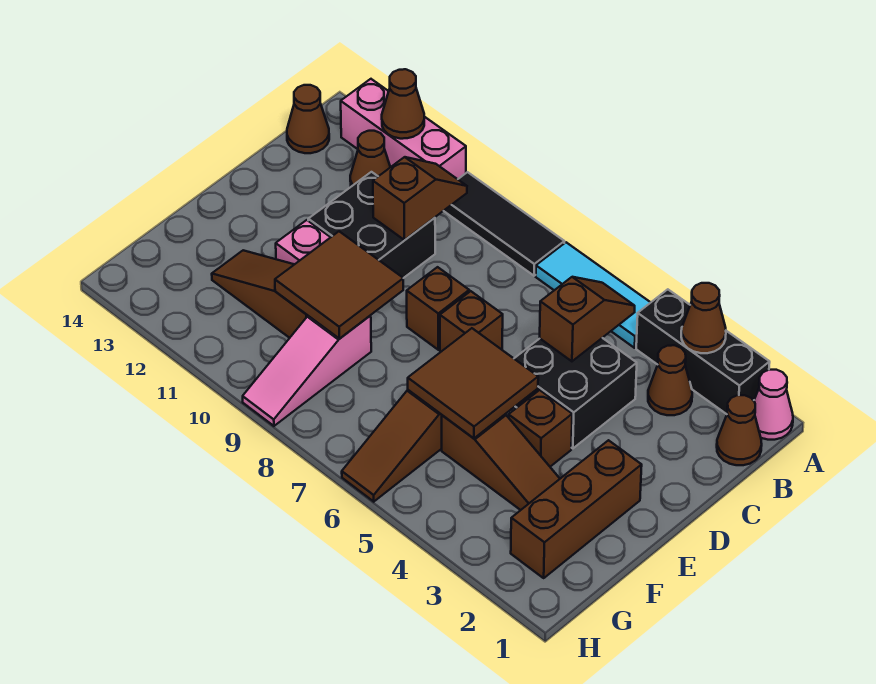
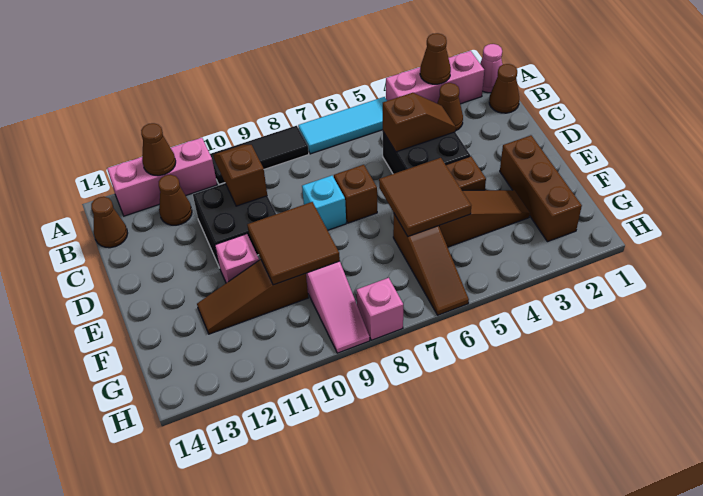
black 1x3 brick [636,289,770,414] -> pink 1x3 brick [386,51,484,104]
brown 1x2 slope [540,277,635,361] -> brown 1x2 slope turned to [383,93,456,152]
brown 1x1 brick [407,267,469,350] -> cyan 1x1 brick [302,176,346,230]
none -> pink 1x1 brick [356,278,403,340]

